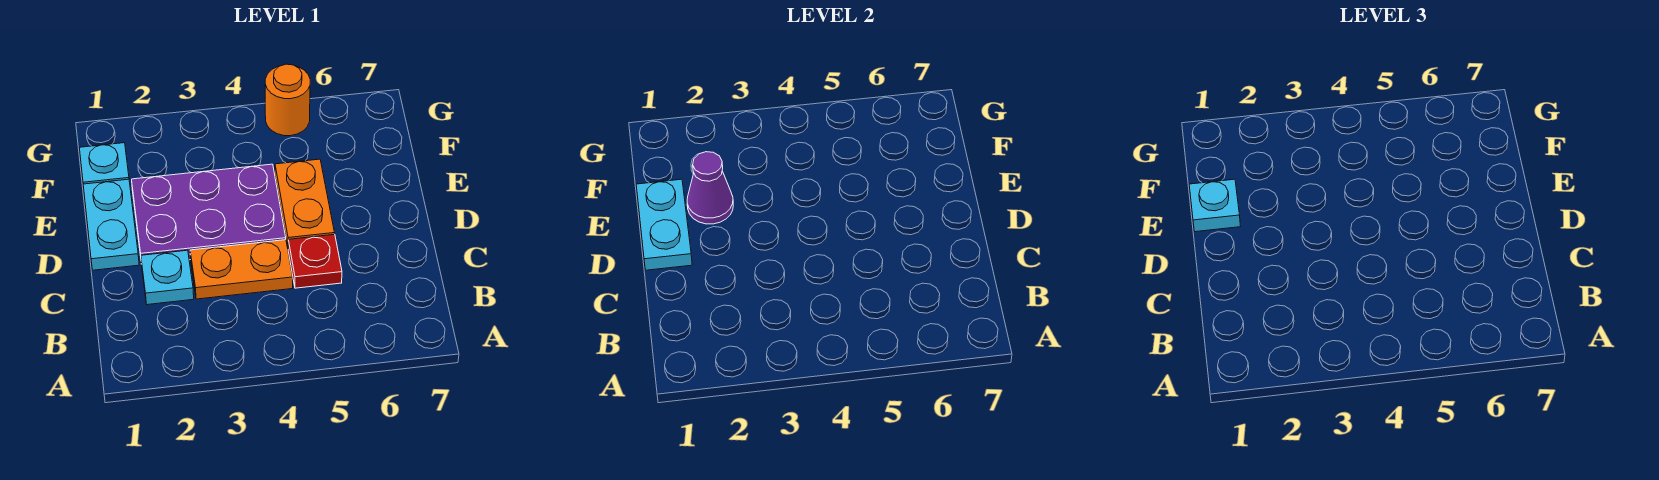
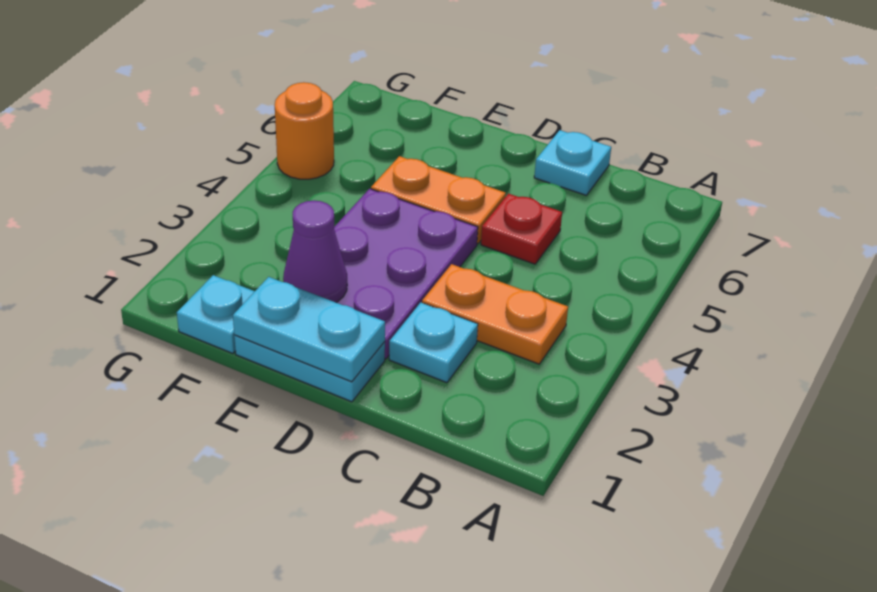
orange 1x2 plate [190,240,293,299] -> orange 1x2 plate turned to [422,264,568,364]
cyan 1x1 plate [1189,179,1240,232] -> cyan 1x1 plate moved to [534,130,611,195]

